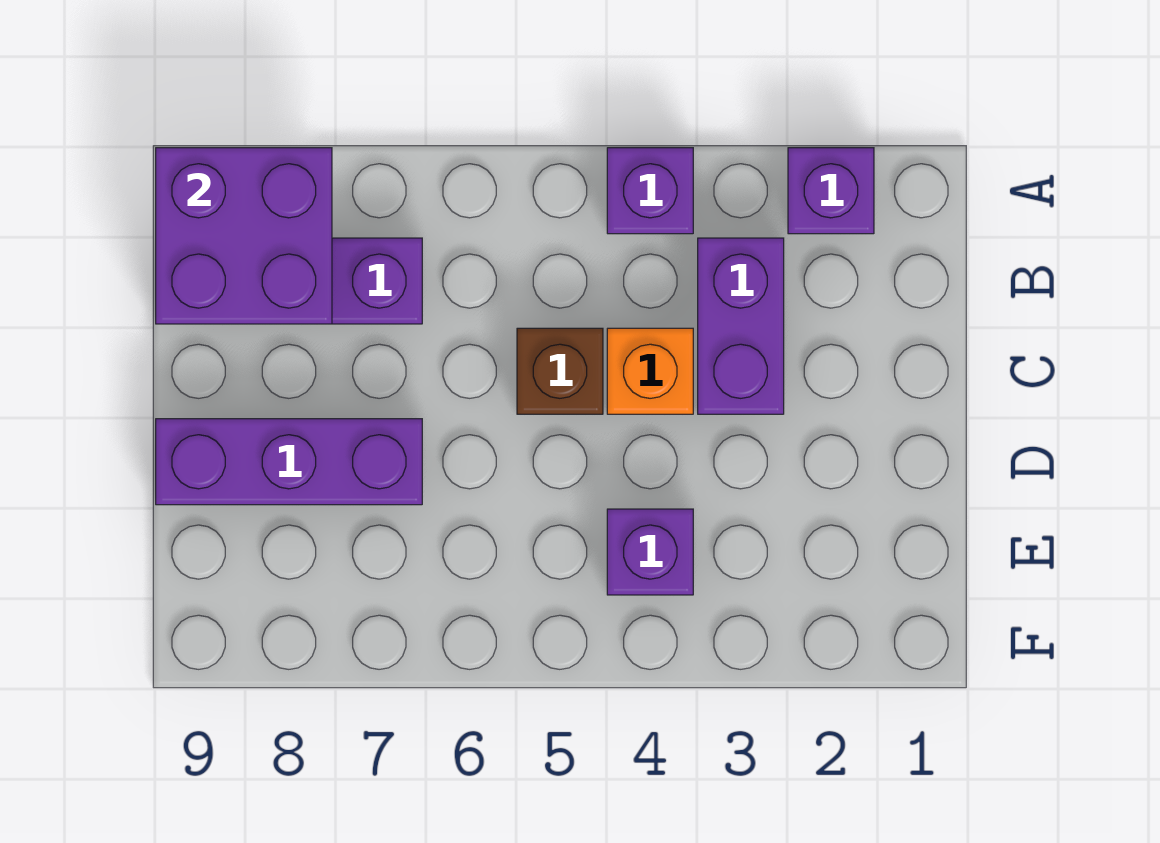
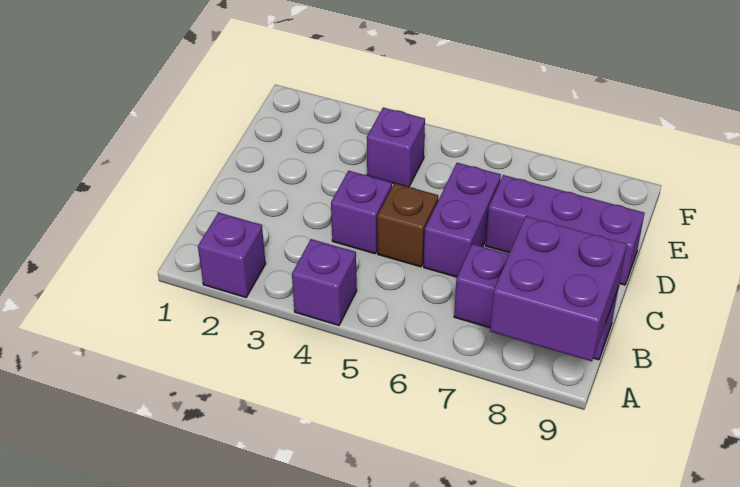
purple 1x2 brick [698,238,784,414] -> purple 1x2 brick moved to [424,163,501,277]
orange 1x1 brick [607,328,693,414] -> purple 1x1 brick [331,171,392,254]

